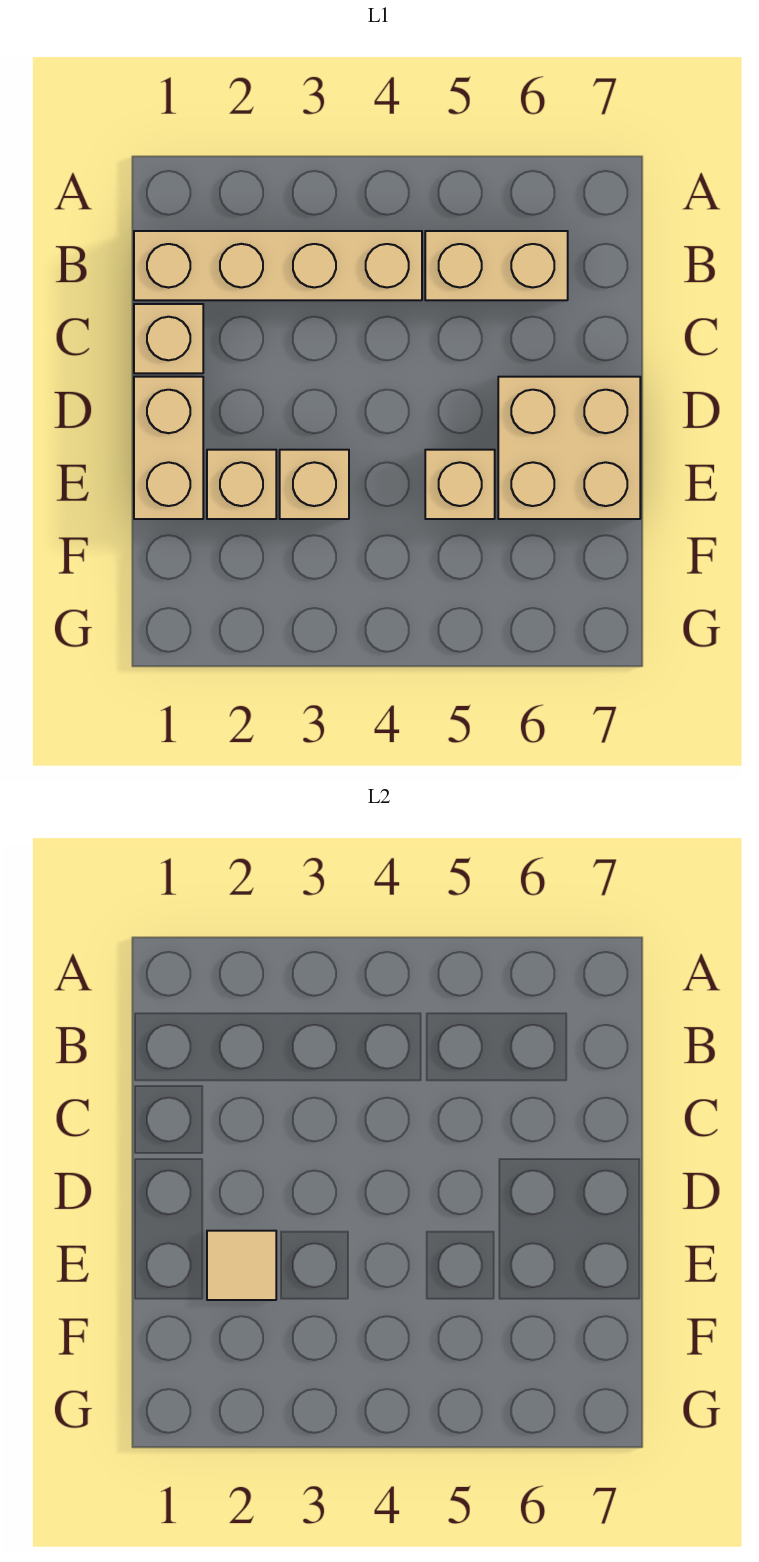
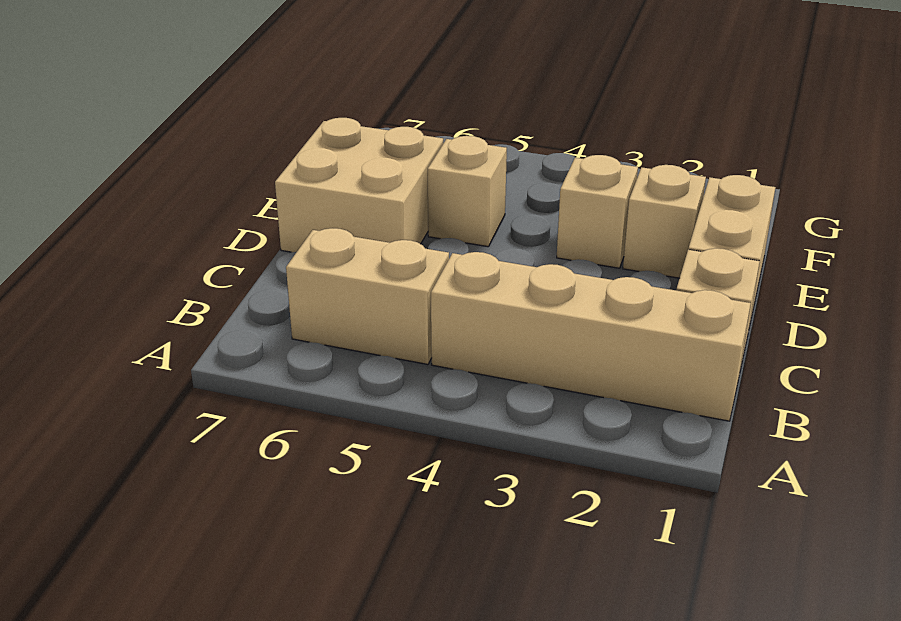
tan 1x1 tile [207,1231,276,1300] -> none

